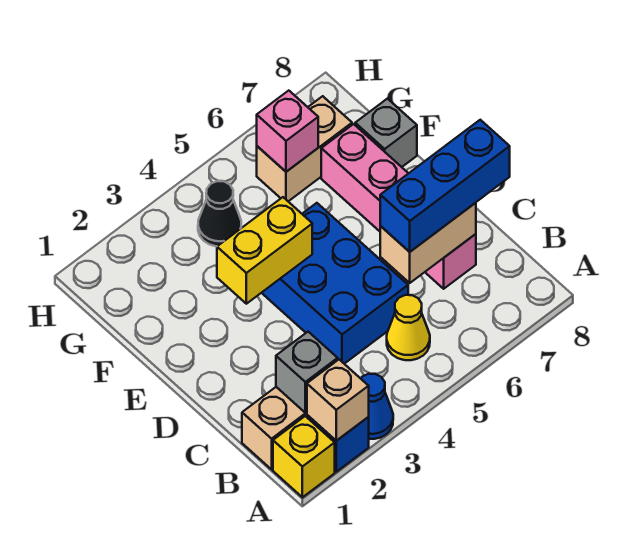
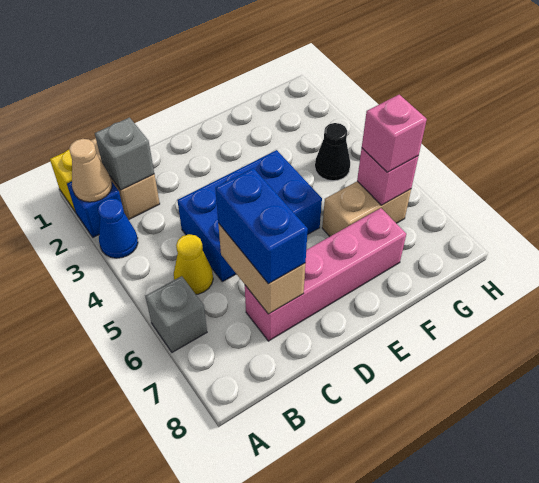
tan 1x1 brick [307,360,369,441] -> tan 1x1 cone [69,139,112,202]
blue 1x3 brick [380,120,510,252] -> blue 1x2 brick [215,168,308,284]
yellow 1x2 brick [217,197,312,304] -> none
grey 1x1 brick [355,99,417,167] -> grey 1x1 brick moved to [145,276,207,352]
tan 1x2 brick [257,96,352,201] -> tan 1x2 brick turned to [322,181,411,236]
none -> pink 1x1 brick [362,95,427,172]

